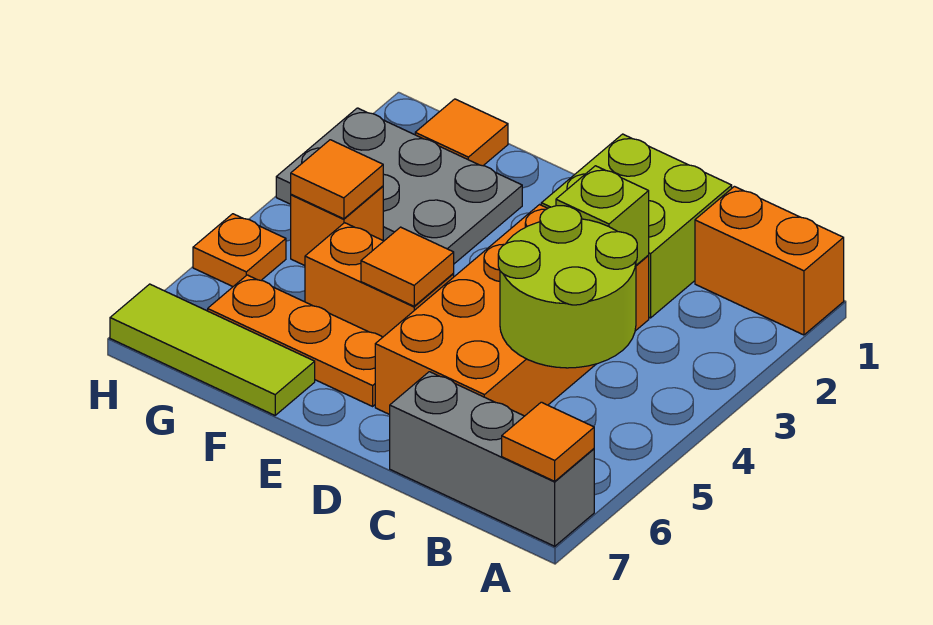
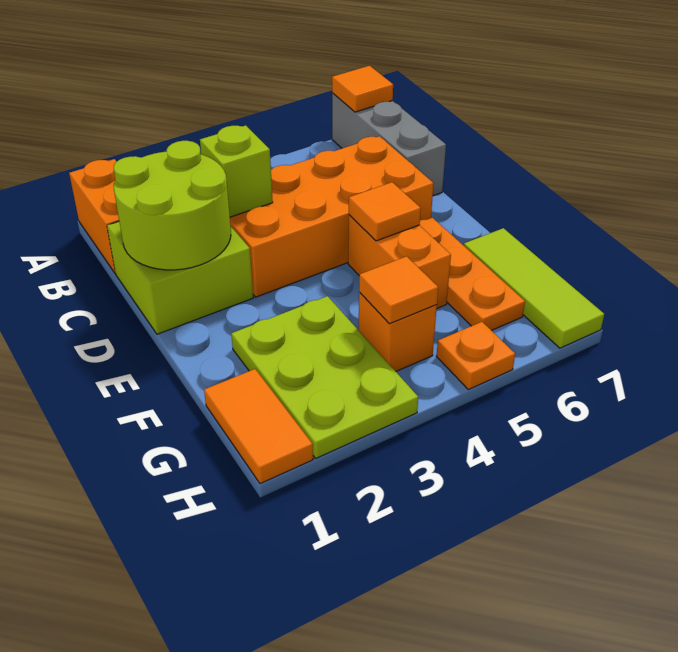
lime 2x2 round brick [498,206,637,368] -> lime 2x2 round brick moved to [114,141,231,270]
grey 2x3 plate [276,108,522,264] -> lime 2x3 plate [231,296,418,458]
orange 1x1 tile [415,99,508,166] -> orange 1x2 tile [204,369,313,484]

